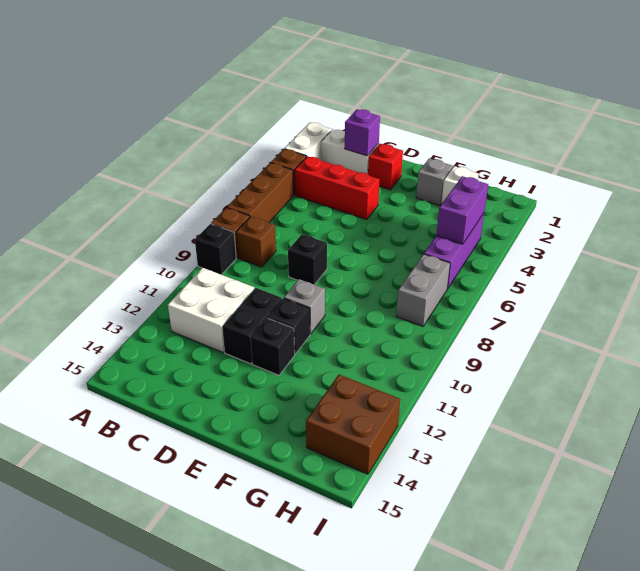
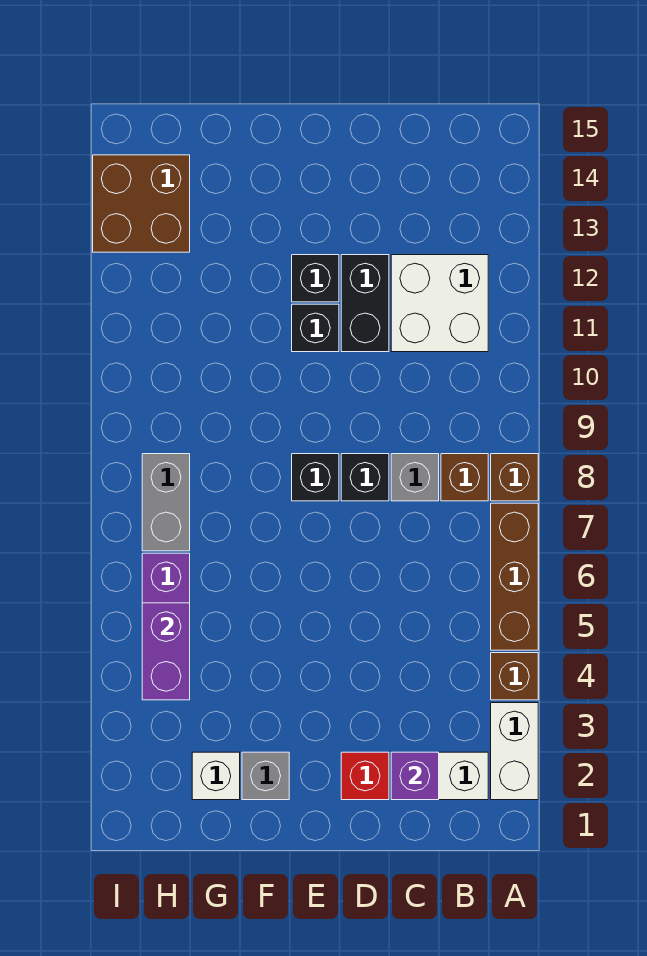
black 1x1 brick [195,224,236,275] -> black 1x1 brick moved to [292,454,339,501]
red 1x3 brick [295,156,380,219] -> none
grey 1x1 brick [284,279,325,334] -> grey 1x1 brick moved to [391,454,439,501]

